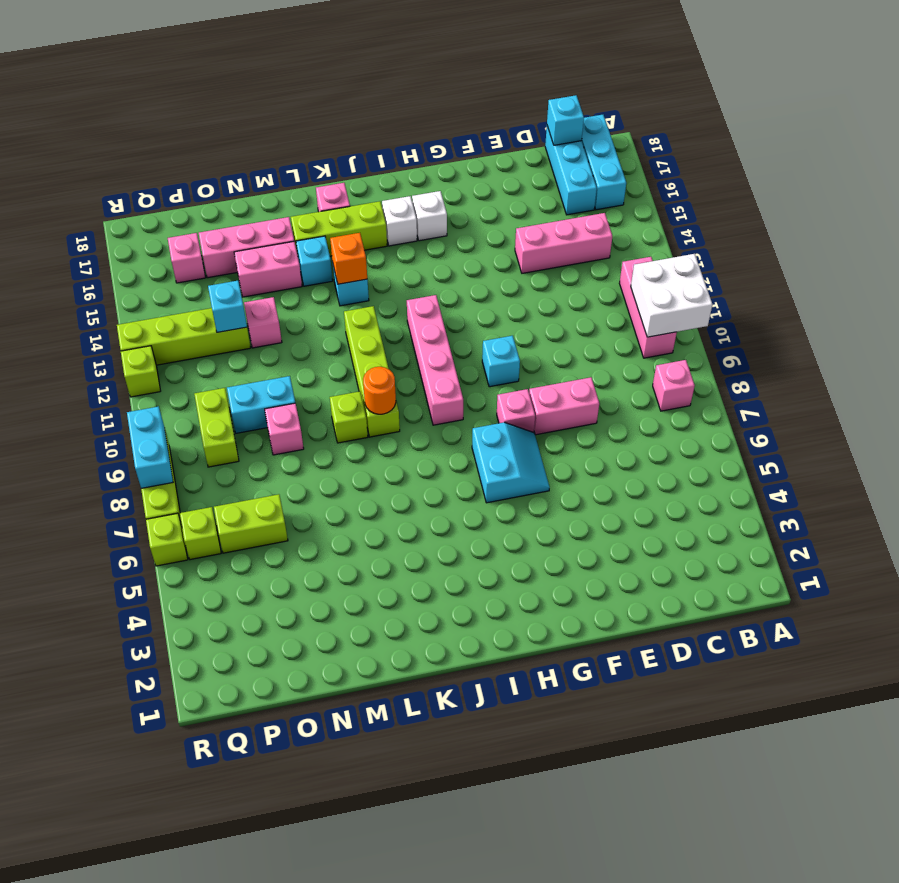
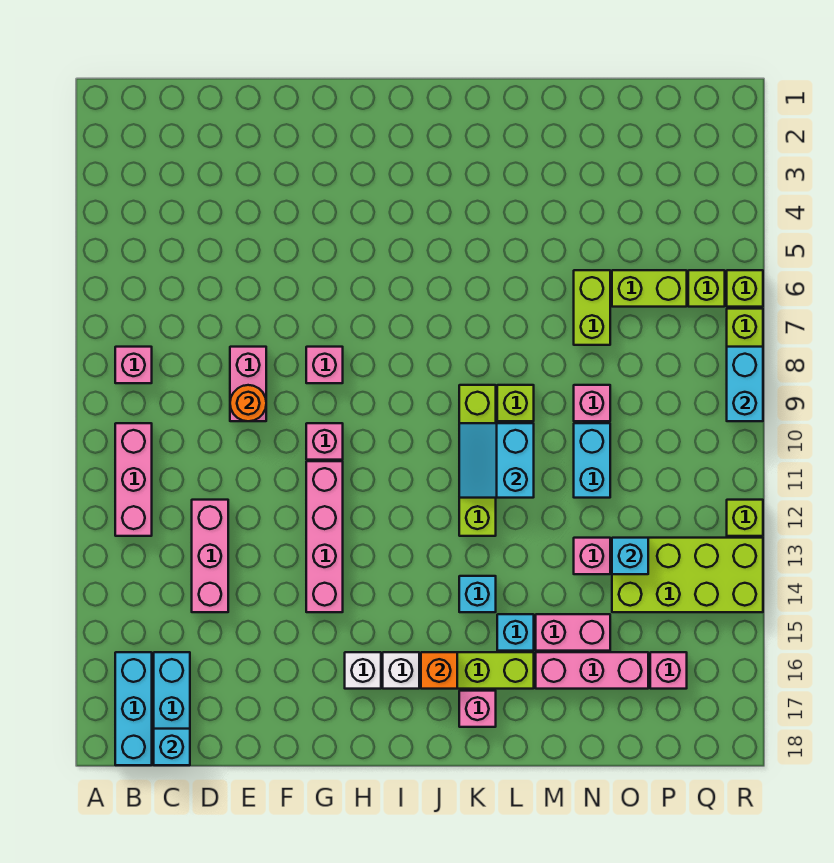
white 2x2 brick [631,254,712,337] -> none
pink 1x3 brick [515,213,612,273] -> pink 1x3 brick turned to [192,500,228,612]
pink 1x2 brick [529,377,599,435] -> pink 1x2 brick turned to [230,347,266,421]
cyan 2x2 slope [472,422,550,503] -> cyan 2x2 slope moved to [459,423,534,498]
cyan 1x1 brick [482,336,520,387] -> pink 1x1 brick [306,423,343,460]
pink 1x4 brick [407,295,463,425] -> pink 1x4 brick moved to [306,461,343,612]
orange 1x1 round brick [363,367,396,414] -> orange 1x1 round brick moved to [230,385,266,421]
orange 1x1 brick [330,233,367,284] -> orange 1x1 brick moved to [421,652,457,689]
cyan 1x2 brick [227,376,295,433] -> cyan 1x2 brick turned to [574,423,610,498]
lime 1x4 brick [117,308,251,365] -> lime 2x4 brick [612,538,763,612]
lime 1x2 brick [194,388,239,467] -> lime 1x2 brick moved to [574,270,610,345]

